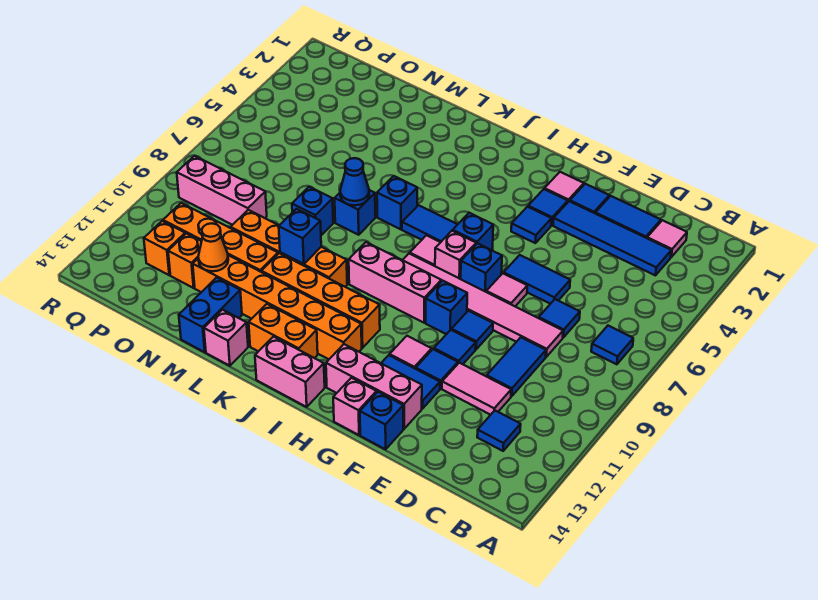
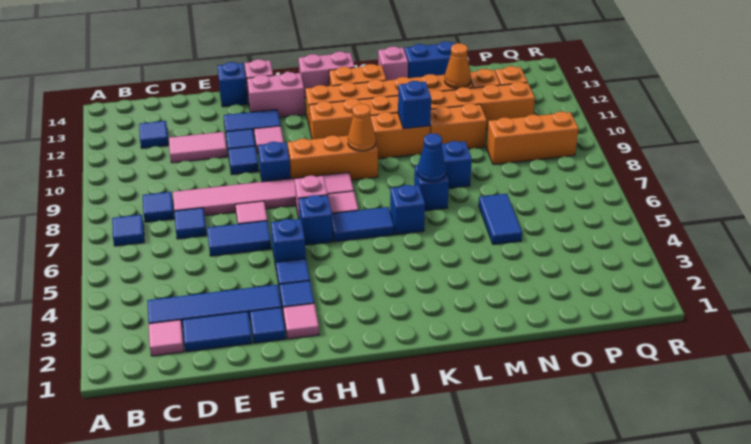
blue 1x2 tile [487,337,546,396] -> blue 1x2 tile moved to [479,194,522,244]
blue 1x1 tile [452,311,493,349] -> blue 1x1 tile moved to [143,192,174,222]
pink 1x3 brick [326,344,422,429] -> pink 1x2 brick [247,72,305,117]
blue 1x1 brick [461,243,502,292] -> blue 1x1 brick moved to [271,219,306,266]
pink 1x3 brick [349,242,441,323] -> orange 1x3 brick [288,136,378,180]
none -> orange 1x1 cone [348,104,376,151]
blue 1x2 brick [179,278,242,352] -> blue 1x2 brick turned to [405,41,456,78]
pink 1x3 brick [177,156,267,225] -> orange 1x3 brick [486,112,579,164]

